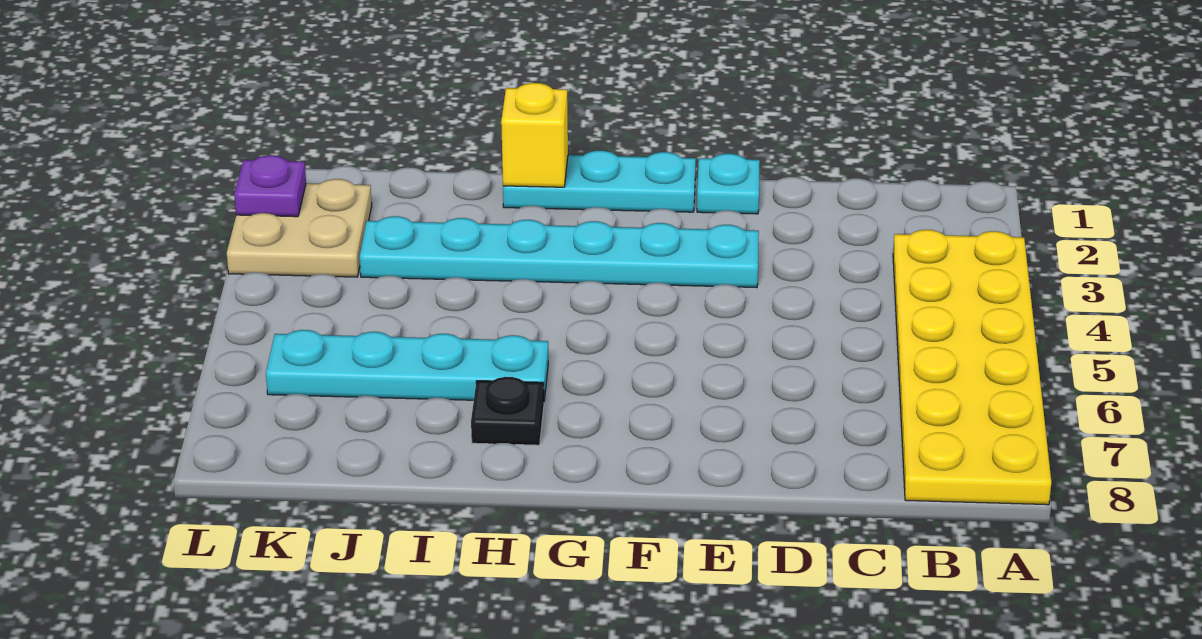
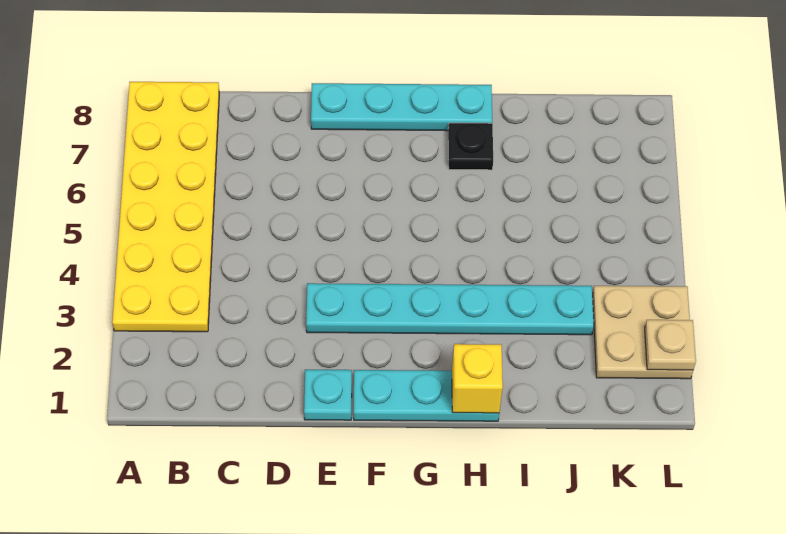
cyan 1x4 plate [266,330,548,400] -> cyan 1x4 plate moved to [311,83,492,131]
purple 1x1 plate [234,155,306,217] -> tan 1x1 plate [645,320,696,370]

